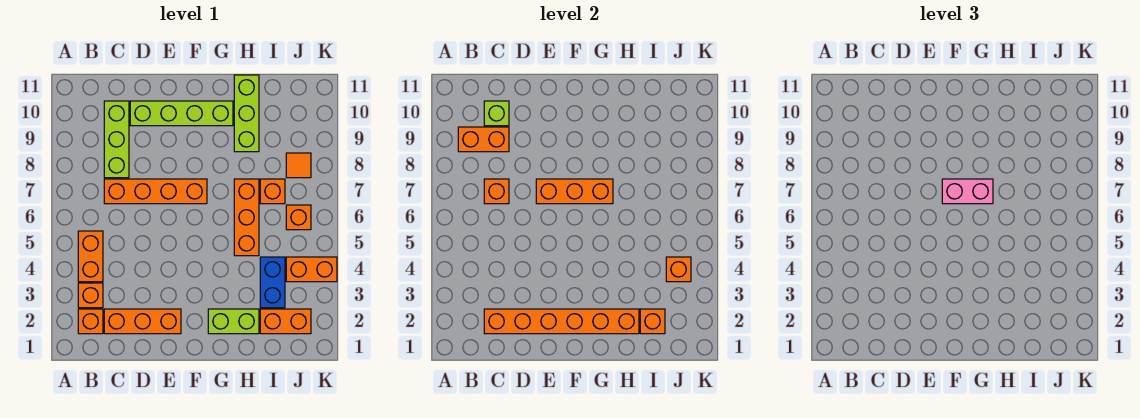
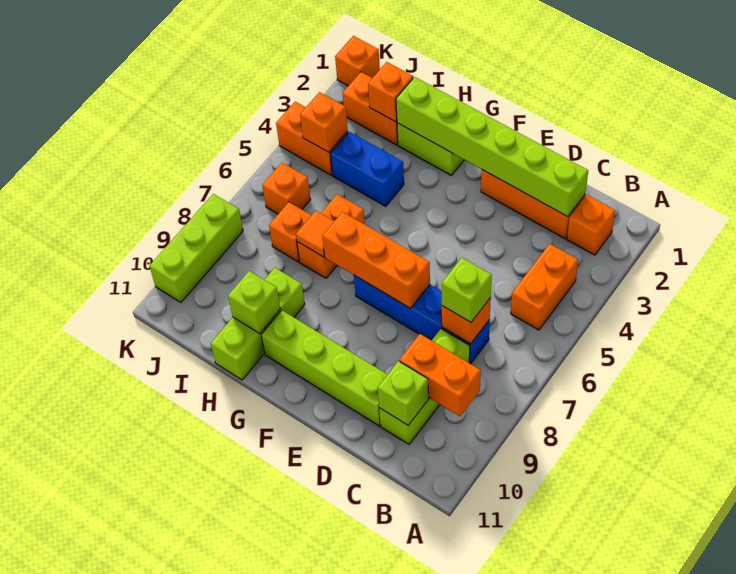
orange 1x1 brick [78,283,103,308] -> orange 1x1 brick moved to [335,36,380,86]
orange 1x6 brick [484,309,639,334] -> lime 1x6 brick [396,77,588,217]
orange 1x4 brick [104,179,207,204] -> blue 1x4 brick [354,275,490,364]
none -> lime 1x1 brick [442,258,492,322]
pink 1x2 brick [942,179,993,204] -> none
orange 1x3 brick [234,179,259,256] -> orange 1x2 brick [297,194,365,278]
none -> lime 1x1 brick [228,271,280,333]
blue 1x2 brick [260,257,285,308] -> blue 1x2 brick turned to [330,132,404,206]
orange 1x1 tile [286,153,311,178] -> orange 1x1 tile moved to [296,211,334,257]
none -> lime 1x3 brick [150,194,243,302]

